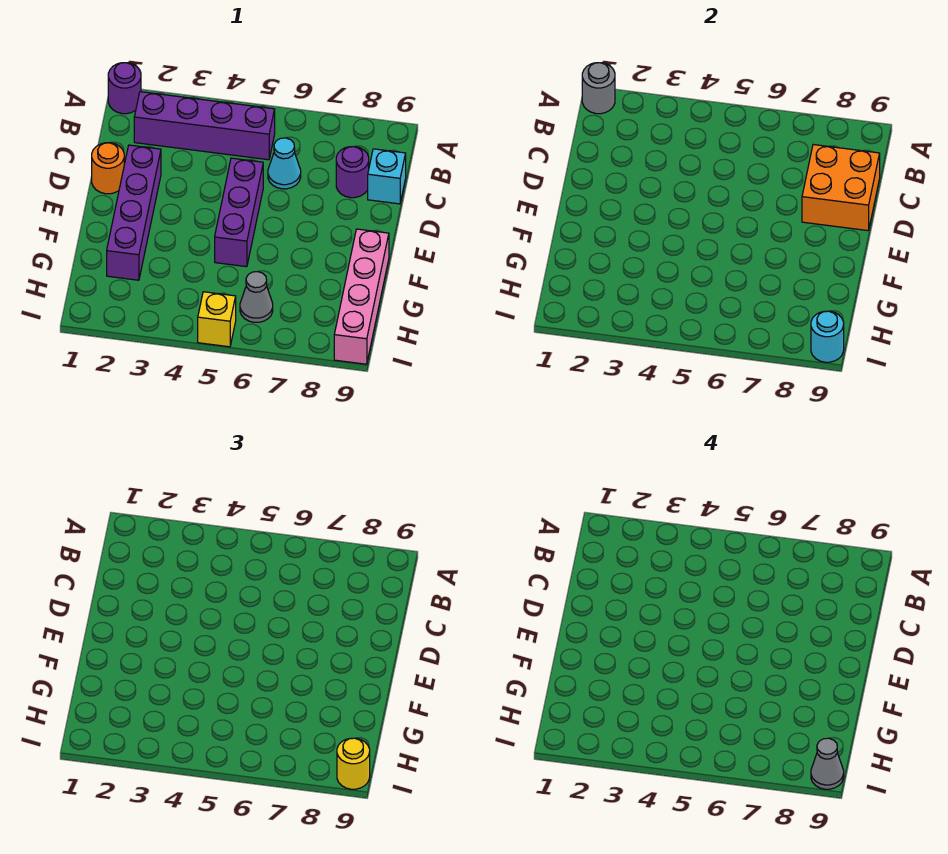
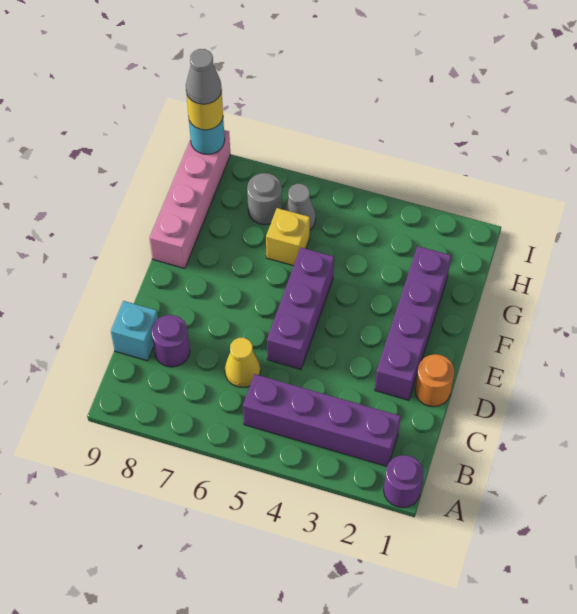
grey 1x1 round brick [582,63,615,114] -> grey 1x1 round brick moved to [247,173,282,225]
cyan 1x1 cone [268,138,301,189] -> yellow 1x1 cone [225,338,260,387]
orange 2x2 brick [802,145,880,231] -> none
yellow 1x1 brick [198,292,236,347] -> yellow 1x1 brick moved to [266,208,310,266]

